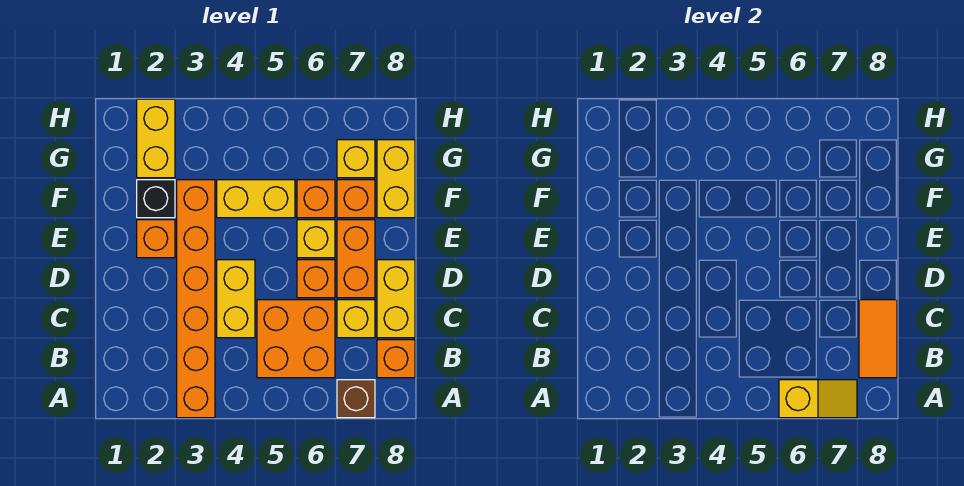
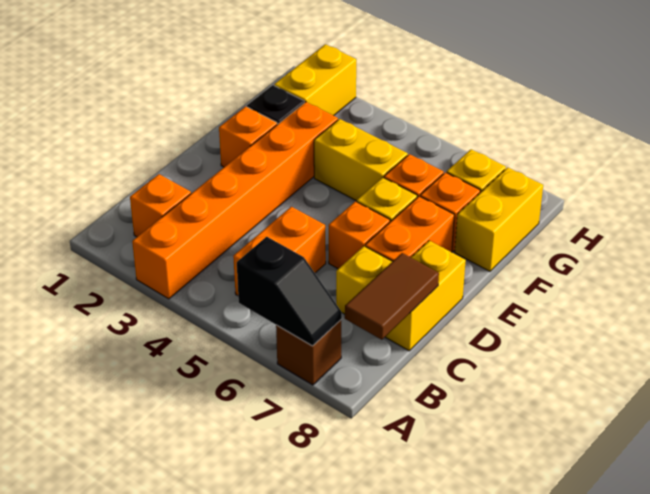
yellow 1x2 slope [779,380,857,418] -> black 1x2 slope [237,237,342,346]
orange 2x2 brick [257,300,335,378] -> orange 1x2 brick [233,207,326,296]
orange 1x1 brick [377,340,415,378] -> orange 1x1 brick moved to [130,174,191,237]
orange 1x2 tile [859,300,897,378] -> brown 1x2 tile [345,253,439,340]
yellow 1x2 brick [217,260,255,338] -> none

